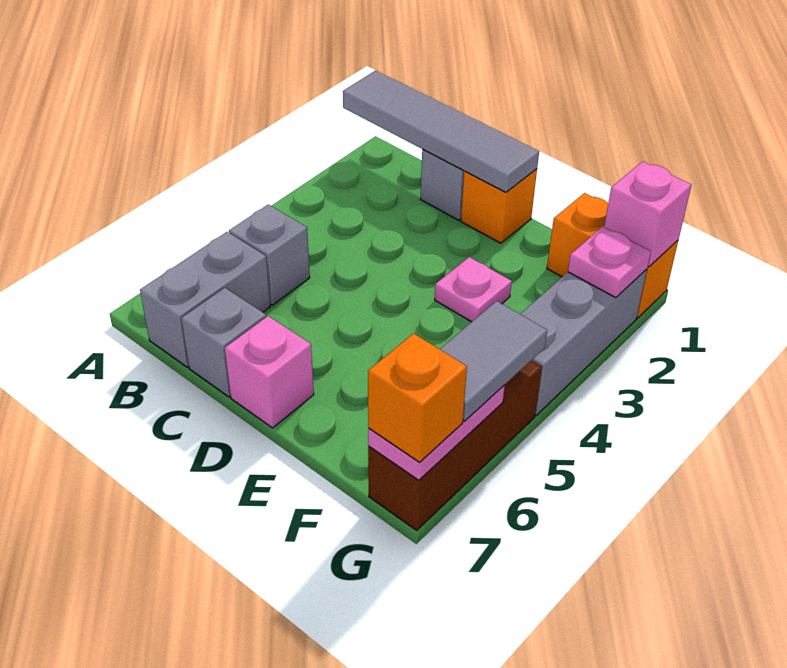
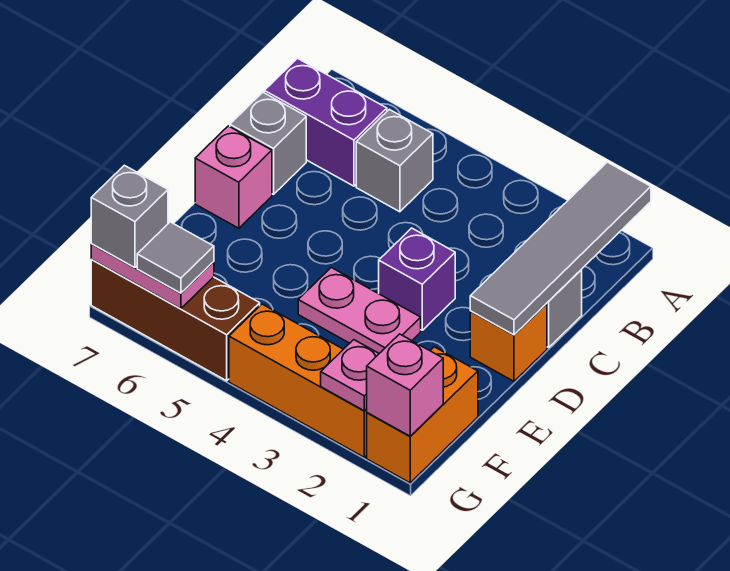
grey 1x2 brick [140,232,270,367] -> purple 1x2 brick [264,58,387,186]
none -> purple 1x1 brick [379,228,455,330]
pink 1x1 plate [435,257,512,322] -> pink 1x2 plate [298,268,421,353]
grey 1x3 brick [520,269,647,415] -> orange 1x3 brick [229,304,367,457]
grey 1x2 tile [440,301,547,421] -> grey 1x1 tile [137,222,214,293]
orange 1x1 brick [368,333,467,462] -> grey 1x1 brick [91,165,168,268]

